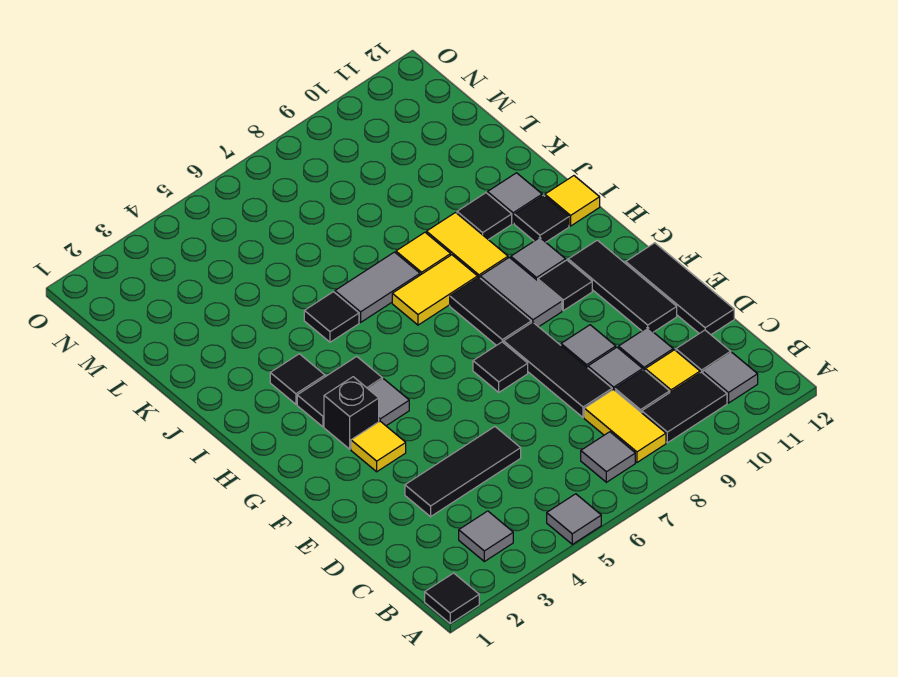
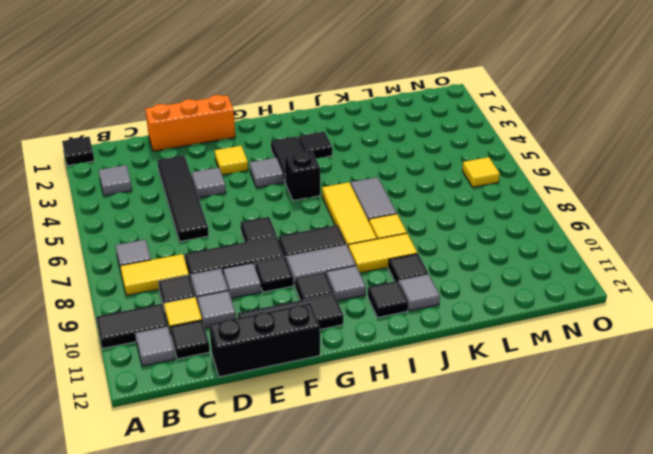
grey 1x1 tile [547,494,601,544] -> grey 1x1 tile moved to [192,167,226,198]
black 1x2 tile [642,372,727,443] -> black 1x2 tile turned to [96,304,168,349]
none -> orange 1x3 brick [145,95,235,151]
black 1x3 tile [405,427,521,517] -> black 1x4 tile [157,155,209,241]
black 1x3 tile [626,243,734,335] -> black 1x3 brick [209,304,320,377]
black 1x1 brick [324,377,379,449] -> black 1x1 brick moved to [285,151,320,200]
yellow 1x2 tile [392,255,478,325] -> yellow 1x3 tile [322,182,377,246]
yellow 1x1 tile [545,176,600,226] -> yellow 1x1 tile moved to [462,157,500,187]
black 1x1 tile [304,292,359,342] -> black 1x1 tile moved to [255,257,293,292]

